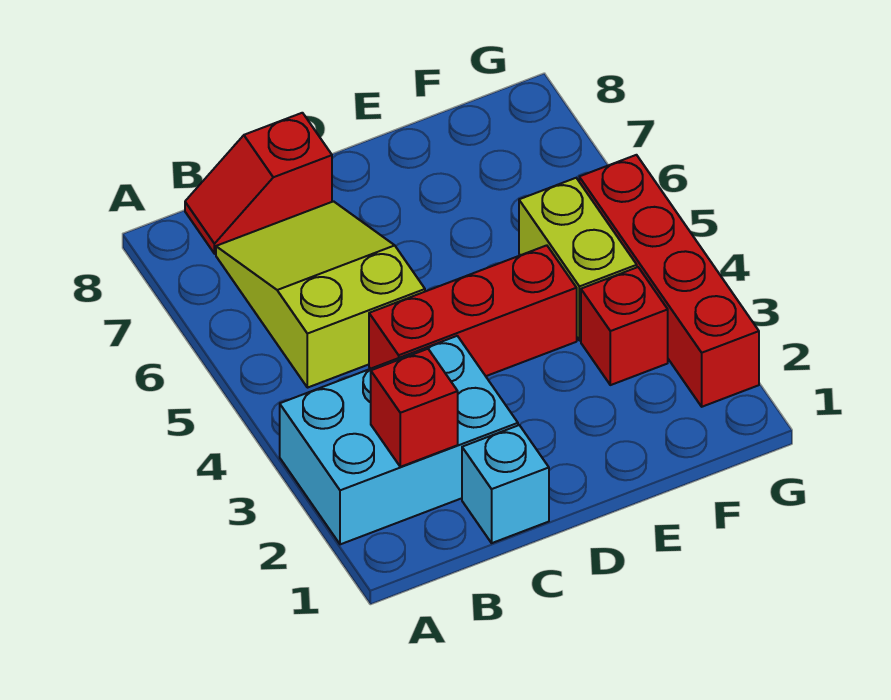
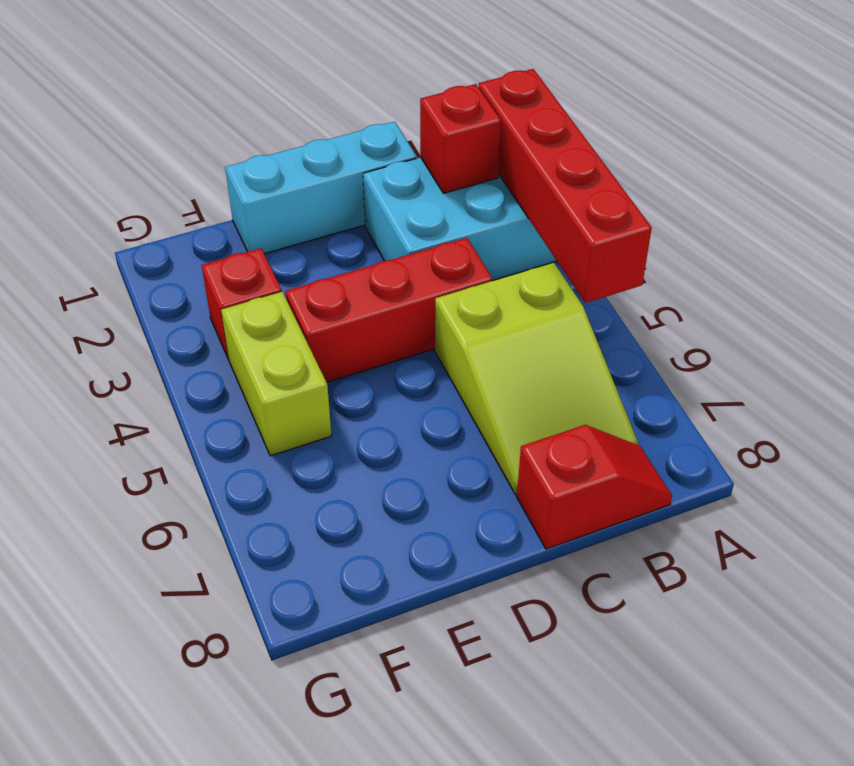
cyan 1x1 brick [462,425,549,543] -> cyan 1x3 brick [225,122,417,254]
red 1x4 brick [579,155,759,407] -> red 1x4 brick moved to [479,69,652,303]

